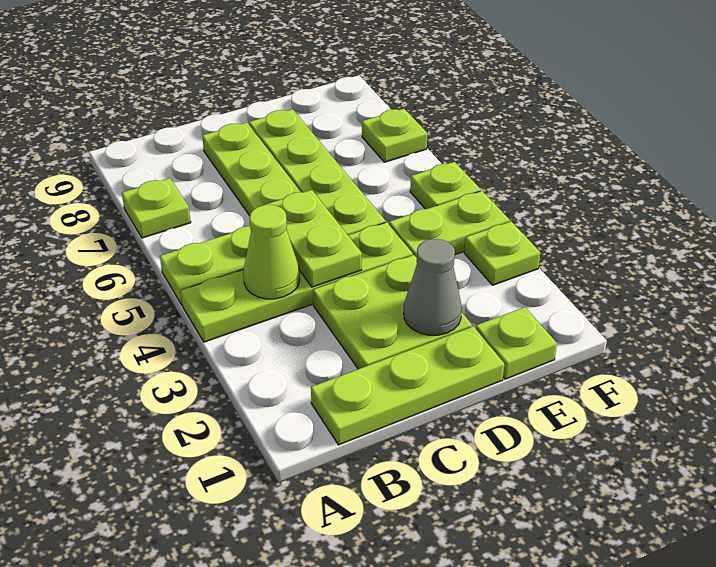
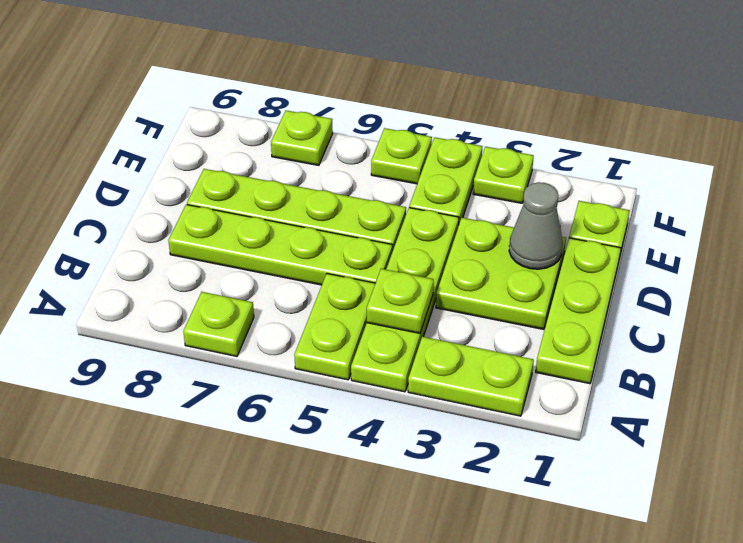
lime 1x1 cone [243,205,300,299] -> lime 1x1 plate [367,269,434,333]
lime 1x2 plate [265,190,362,287] -> lime 1x2 plate moved to [408,337,534,416]

